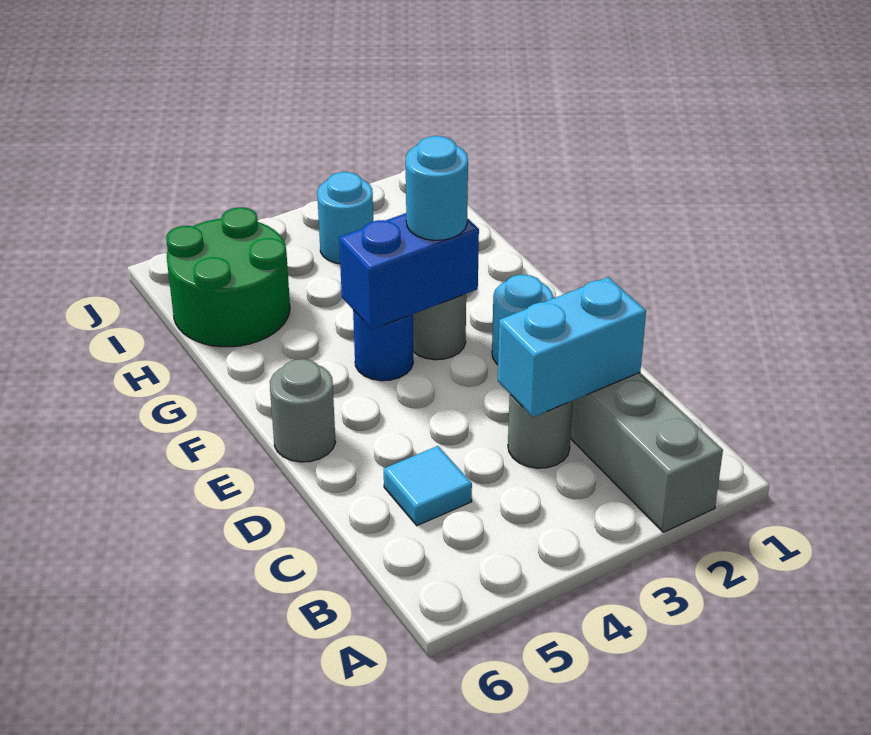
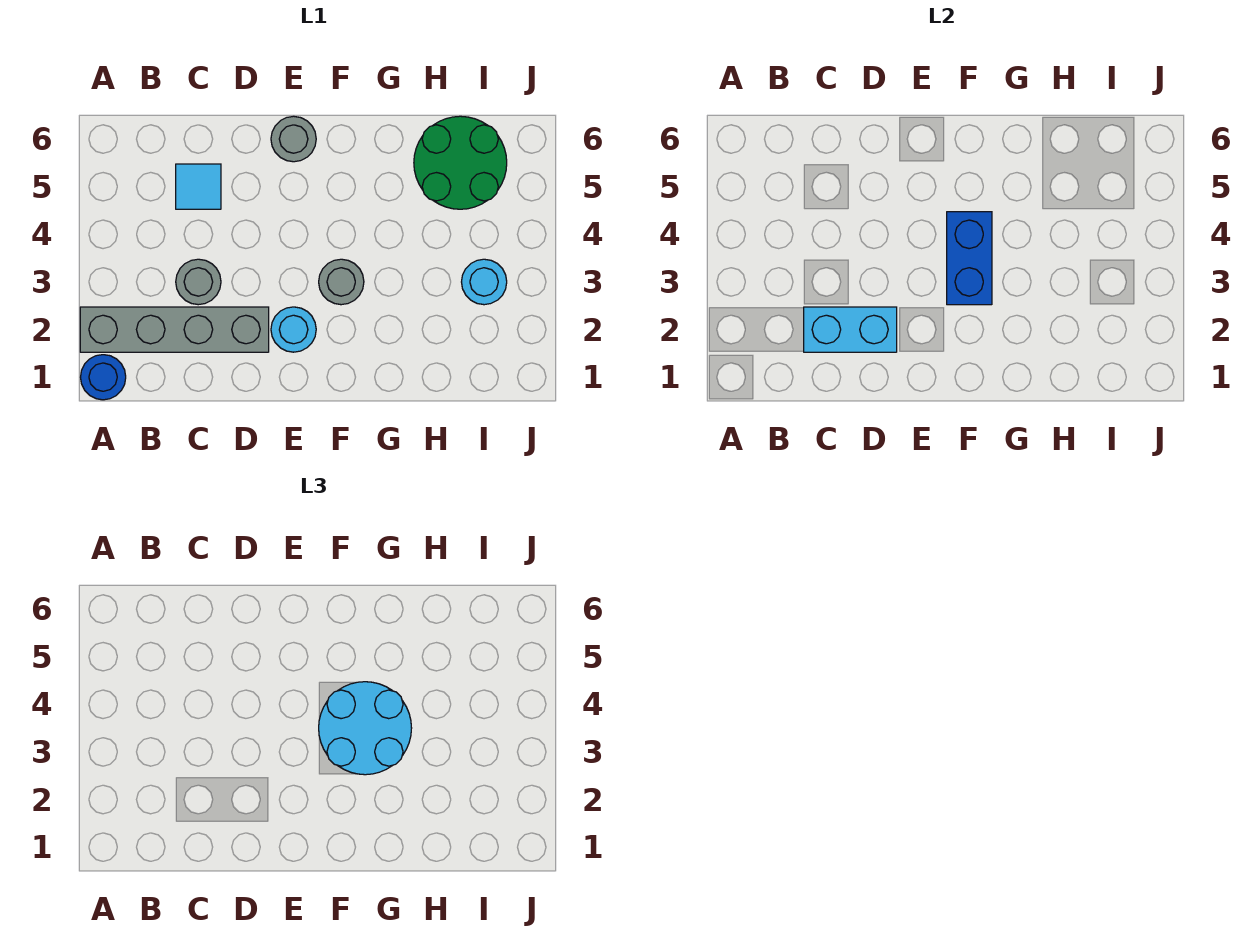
cyan 1x2 brick [498,277,646,417] -> cyan 1x2 brick turned to [804,307,897,352]
cyan 1x1 round brick [406,136,468,240] -> cyan 2x2 round brick [319,682,412,775]
blue 1x1 round brick [353,310,413,381] -> blue 1x1 round brick moved to [81,355,126,400]

